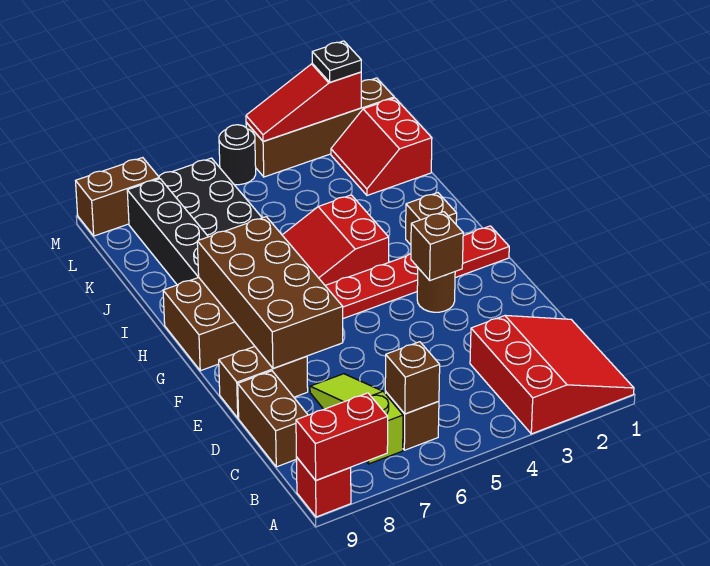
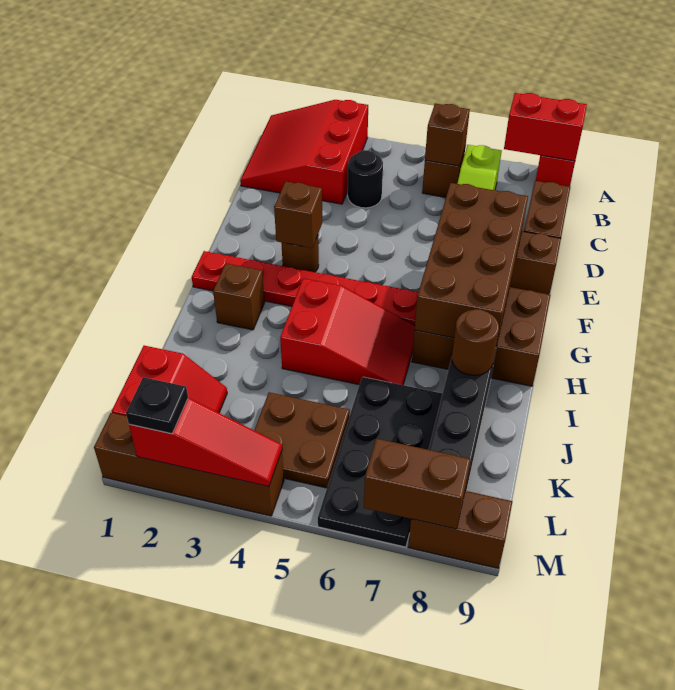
none -> brown 1x1 round brick [452,309,499,375]
none -> brown 2x2 plate [254,392,350,488]
black 1x1 round brick [219,125,256,185] -> black 1x1 round brick moved to [348,150,383,208]
none -> brown 1x2 brick [364,439,470,529]

